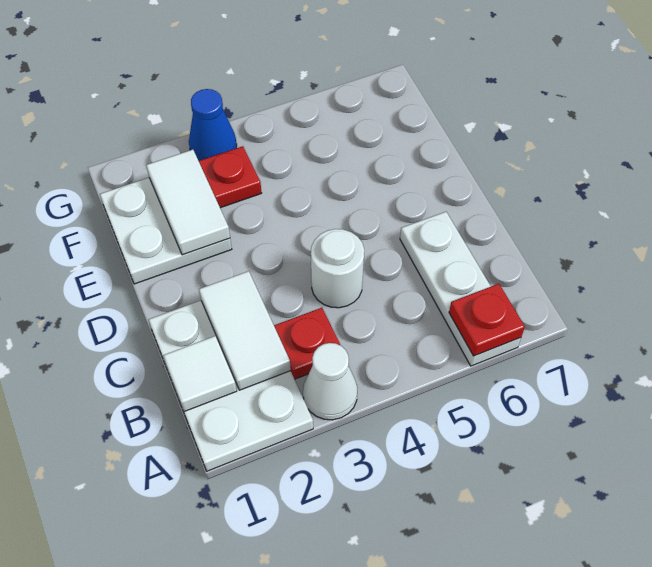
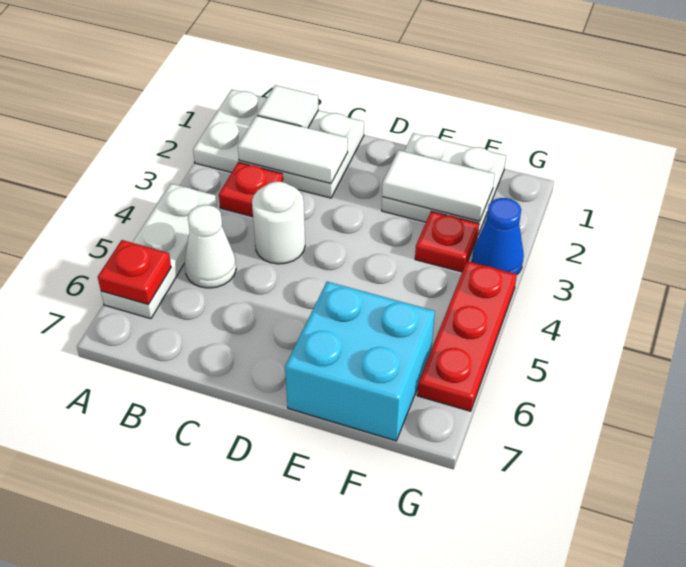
white 1x1 cone [303,343,357,420] -> white 1x1 cone moved to [185,205,236,288]
white 1x3 plate [400,212,521,366] -> white 1x3 plate turned to [101,184,217,319]
none -> cyan 2x2 brick [285,282,435,441]
none -> red 1x3 plate [417,261,517,411]

